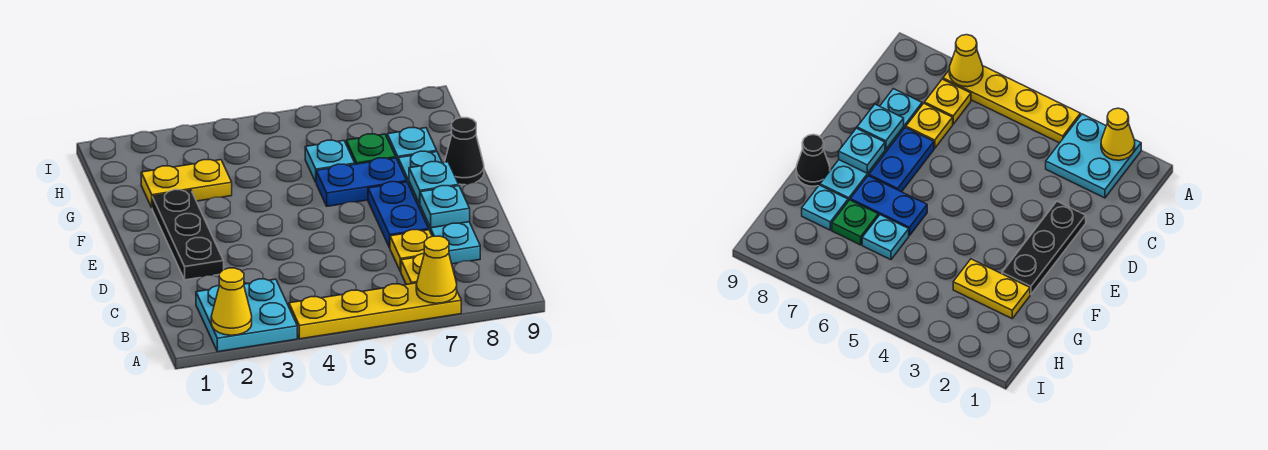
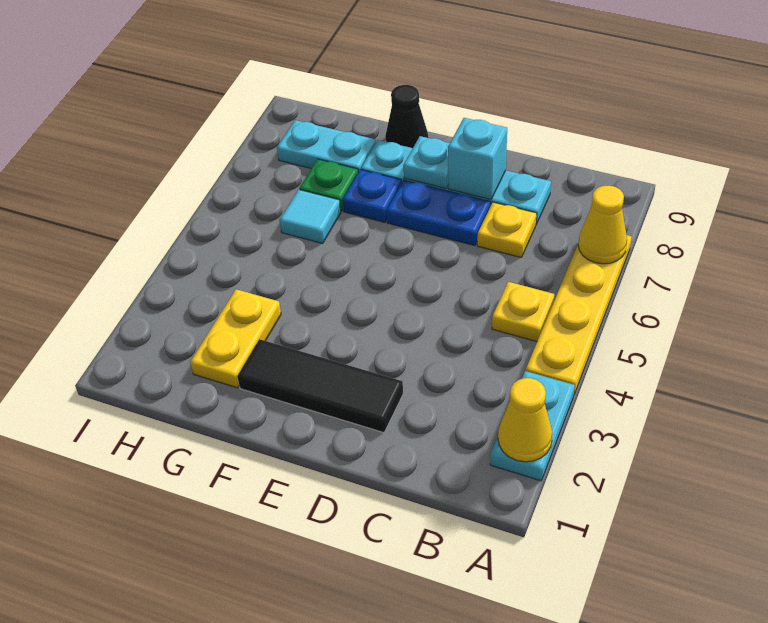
cyan 2x2 plate [196,279,297,352] -> cyan 1x2 plate [490,371,575,481]
yellow 1x1 plate [401,254,424,285] -> yellow 1x1 plate moved to [492,282,554,342]
black 1x3 plate [152,190,224,280] -> black 1x3 tile [237,339,403,433]
cyan 1x1 plate [420,186,470,228] -> cyan 1x1 brick [448,118,507,199]
blue 1x2 plate [316,158,407,206] -> blue 1x1 plate [343,170,401,222]
cyan 1x1 plate [305,140,355,182] -> cyan 1x1 tile [280,190,341,243]
cyan 1x1 plate [387,128,437,160] -> cyan 1x2 plate [277,120,376,172]

